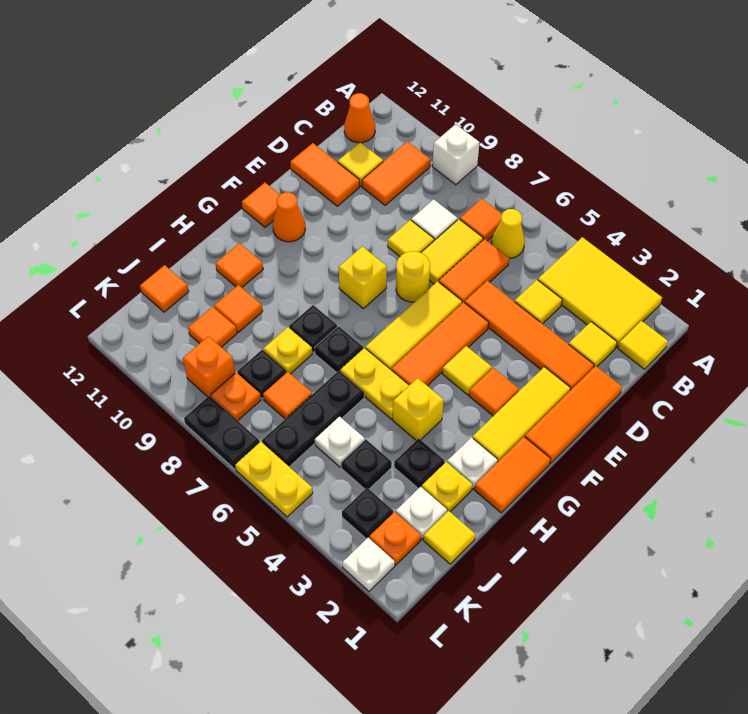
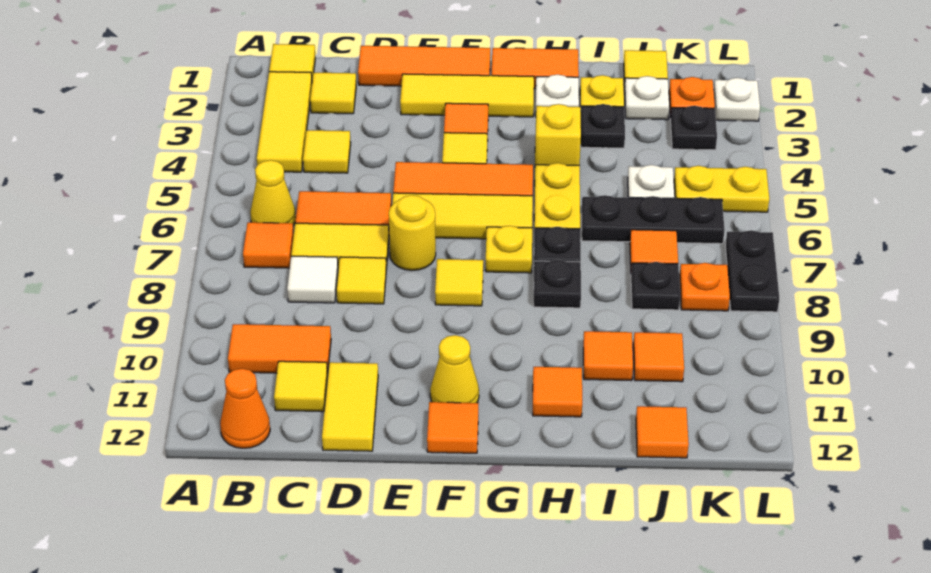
yellow 2x3 tile [538,237,662,347] -> yellow 1x3 tile [257,72,312,172]
white 1x1 brick [432,124,480,185] -> none
orange 1x4 tile [465,281,594,390] -> none
orange 1x2 tile [290,143,360,206] -> yellow 1x2 tile [322,362,378,451]
yellow 1x1 brick [339,246,387,308] -> yellow 1x1 tile [435,259,483,306]
orange 1x1 cone [273,192,305,242] -> yellow 1x1 cone [430,335,479,403]
yellow 1x1 plate [264,327,312,374] -> yellow 1x1 plate moved to [486,226,532,273]
black 1x1 plate [341,440,392,489] -> none
orange 1x1 brick [183,336,235,397] -> none
yellow 1x2 plate [235,441,313,517] -> yellow 1x2 plate turned to [674,166,769,212]

